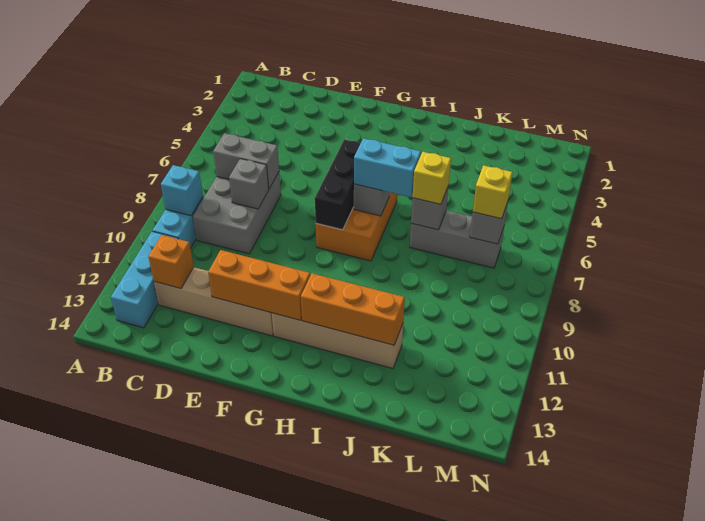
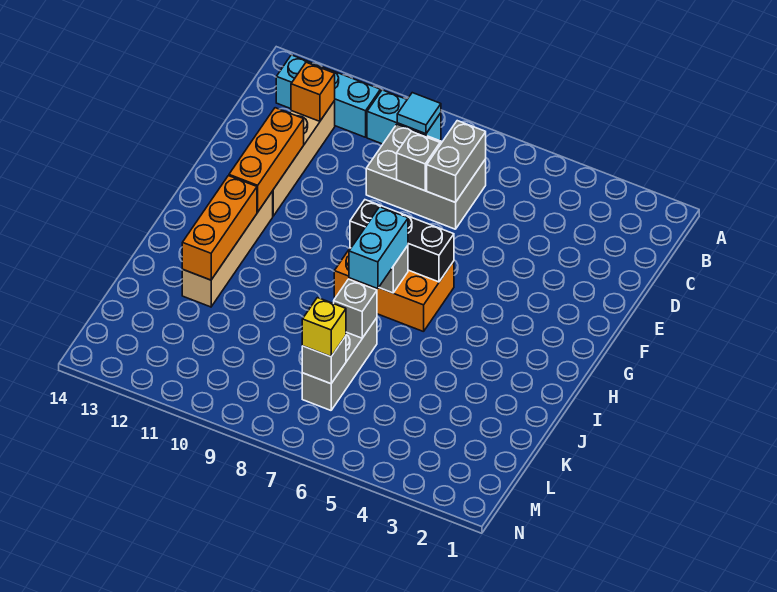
cyan 1x1 brick [161,165,203,216] -> cyan 1x1 tile [397,93,441,134]
yellow 1x1 brick [413,152,451,204] -> none

